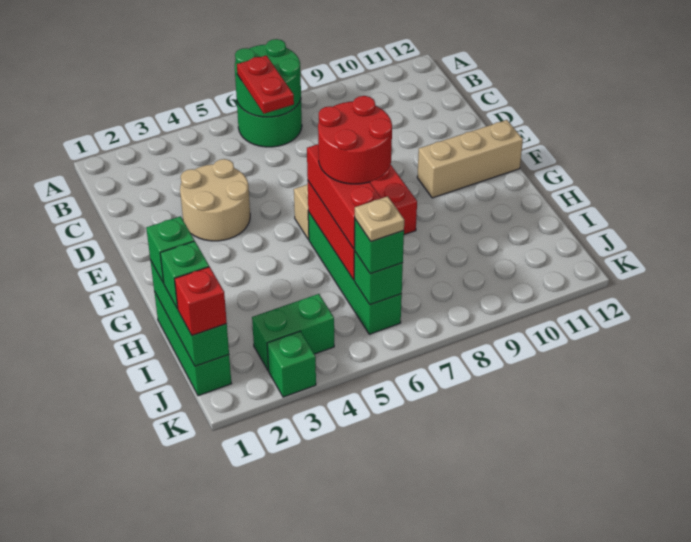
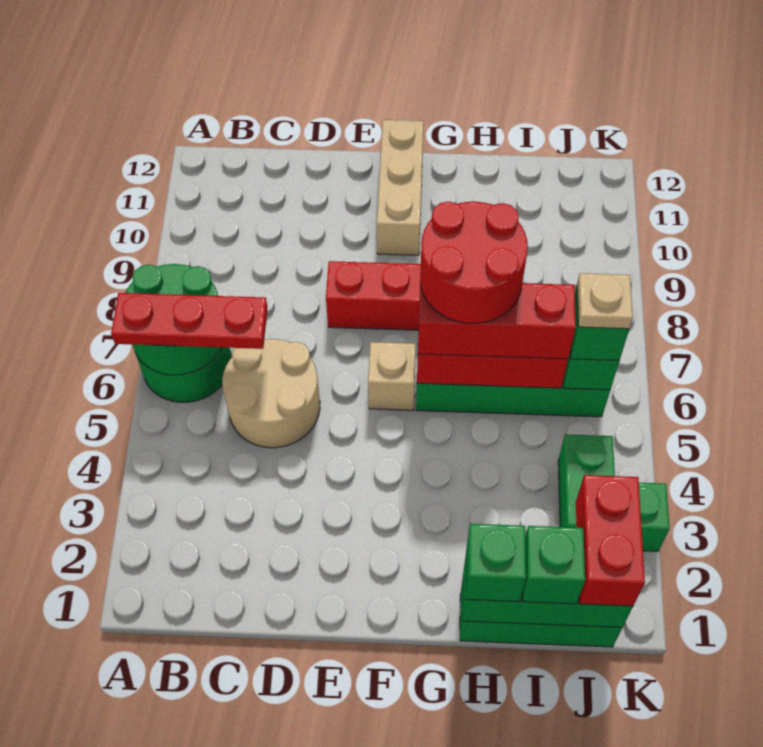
red 1x2 plate [237,55,294,114] -> red 1x3 plate [111,293,268,349]
tan 2x2 round brick [180,159,250,241] -> tan 2x2 round brick moved to [222,339,320,448]
red 1x1 brick [175,267,227,336] -> red 1x2 brick [576,475,645,606]

